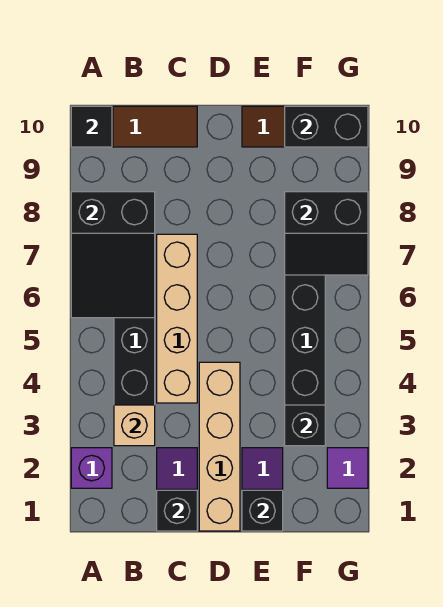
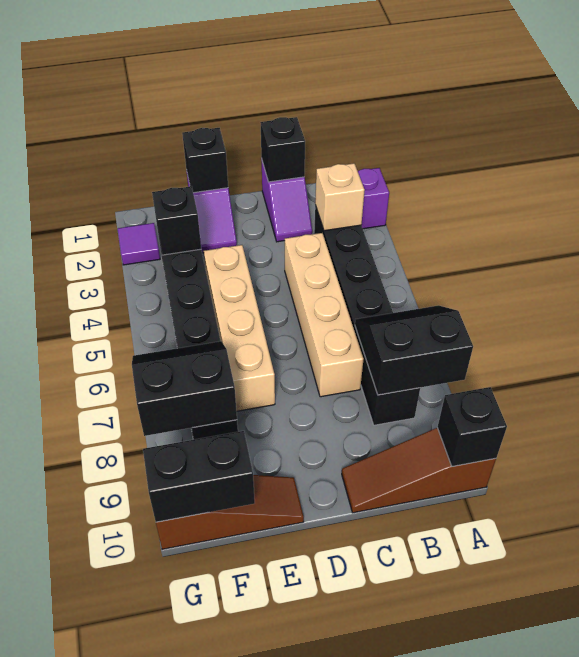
black 2x3 slope [71,192,155,318] -> black 2x2 slope [355,305,473,395]
black 1x1 tile [71,106,112,147] -> black 1x1 brick [437,387,507,466]
tan 1x4 brick [199,362,240,531] -> tan 1x4 brick moved to [204,245,275,411]

